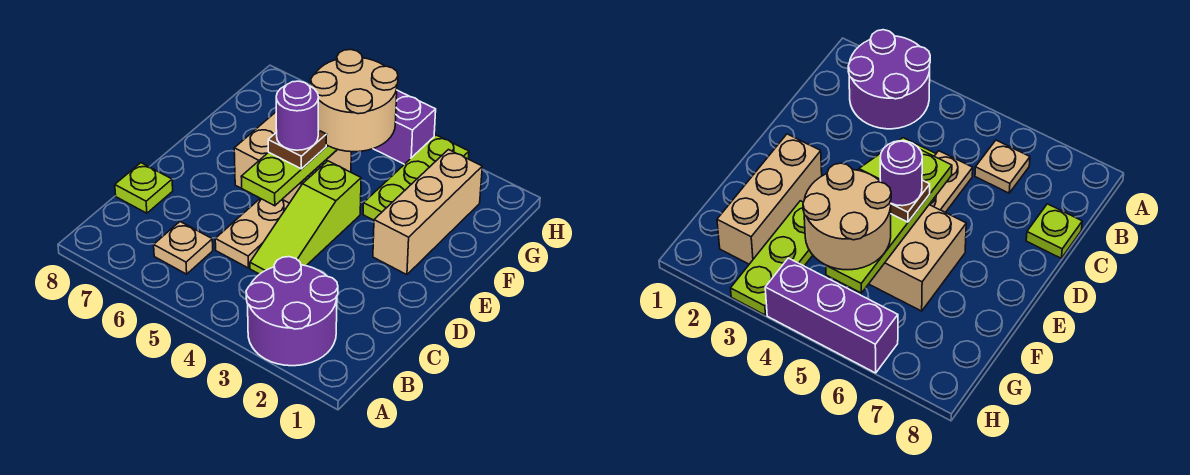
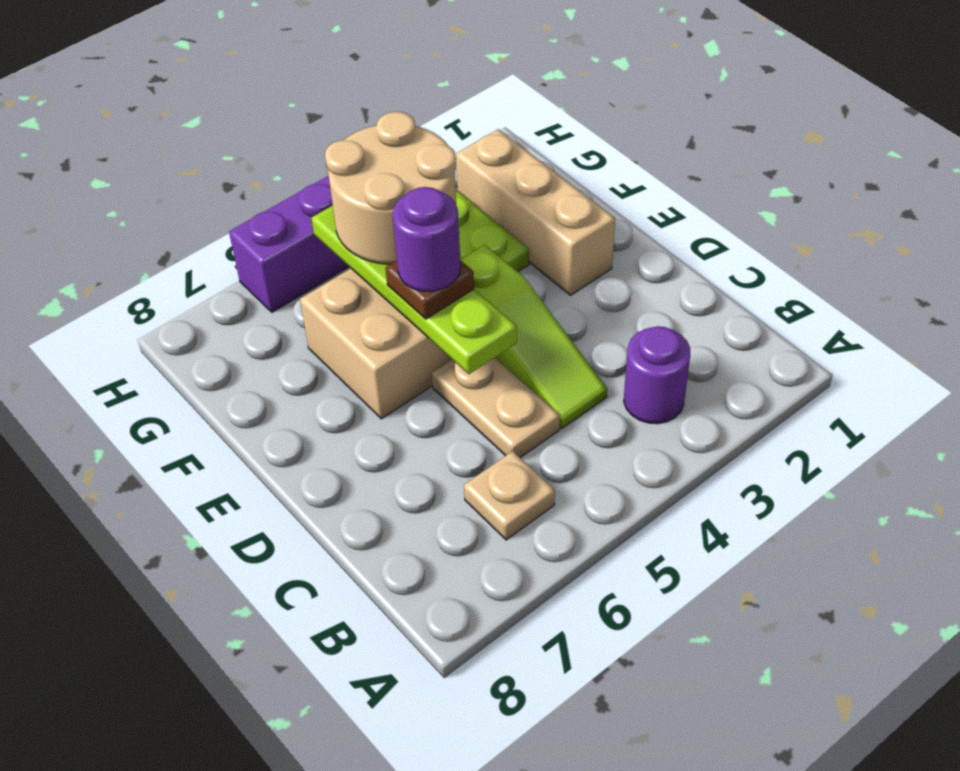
purple 2x2 round brick [246,257,338,366] -> purple 1x1 round brick [624,326,690,424]
lime 1x1 plate [115,163,173,213] -> none

